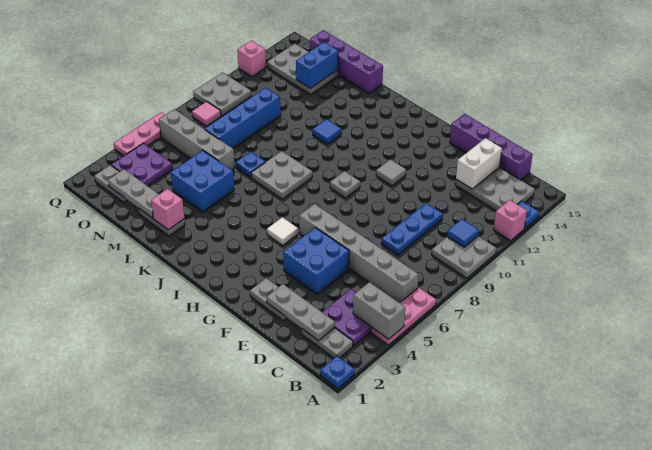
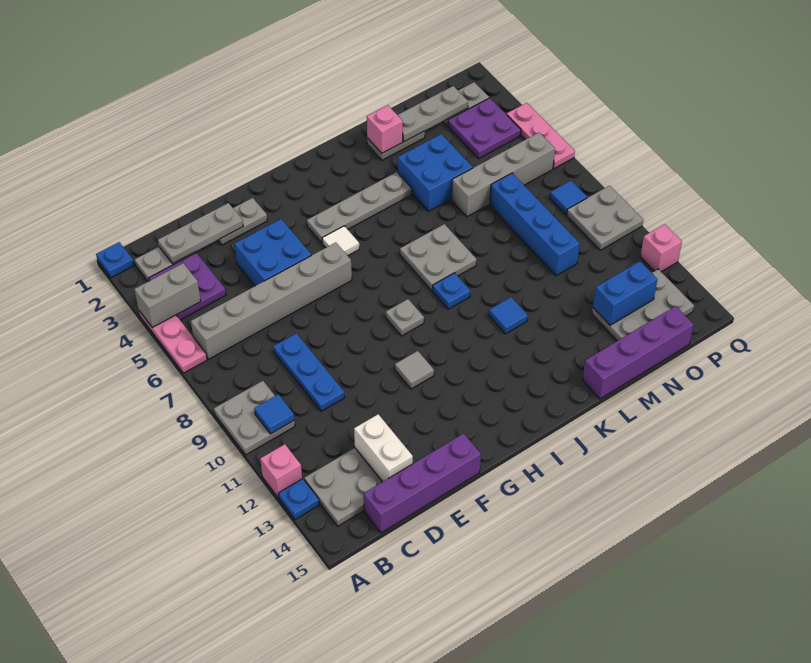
none -> grey 1x4 plate [307,172,412,243]
blue 1x1 plate [236,152,265,178] -> blue 1x1 plate moved to [432,273,470,309]
blue 1x2 brick [296,42,338,89] -> blue 1x2 brick turned to [593,261,657,325]
pink 1x1 tile [192,102,221,126] -> blue 1x1 tile [550,181,587,215]

